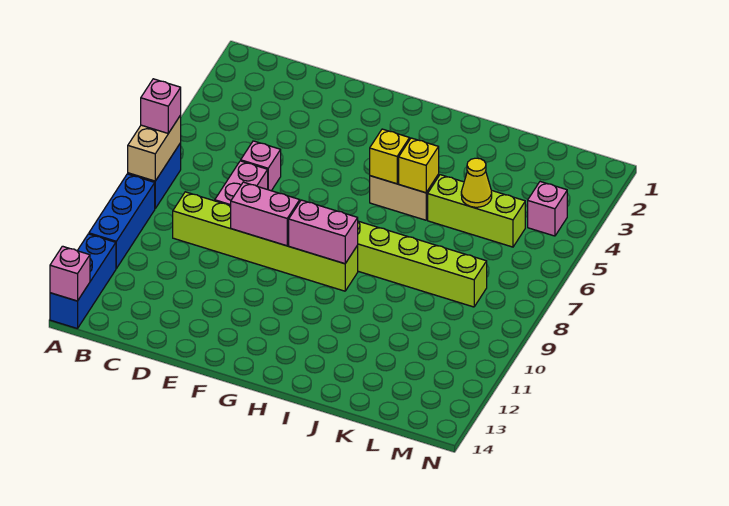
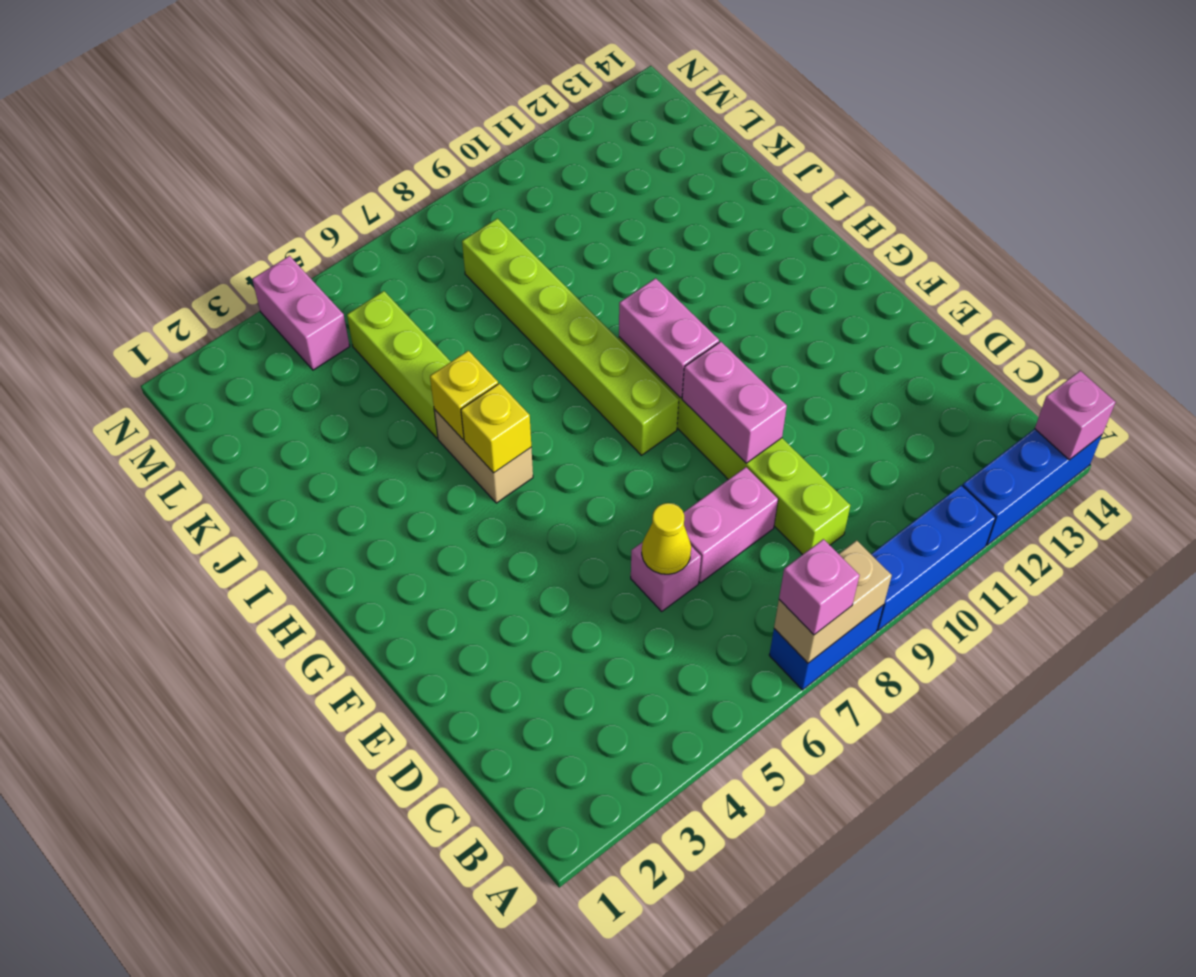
yellow 1x1 cone [461,158,492,207] -> yellow 1x1 cone moved to [642,503,691,574]
pink 1x1 brick [528,182,567,236] -> pink 1x2 brick [252,256,350,370]

